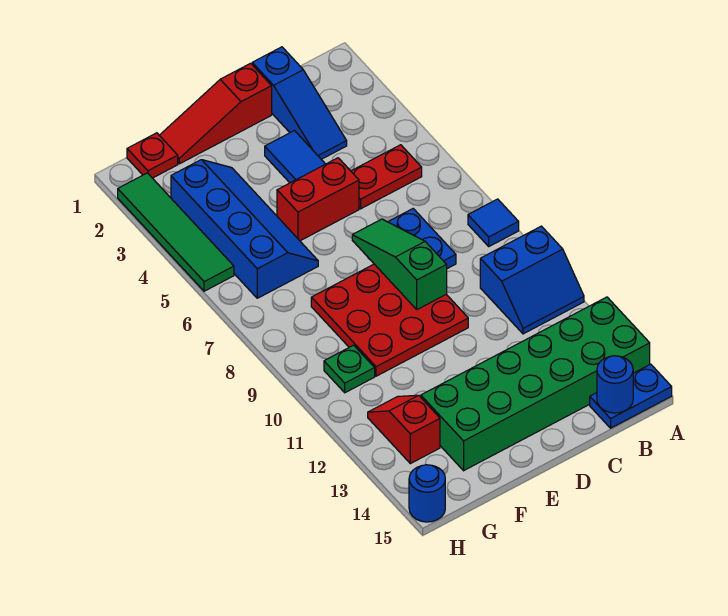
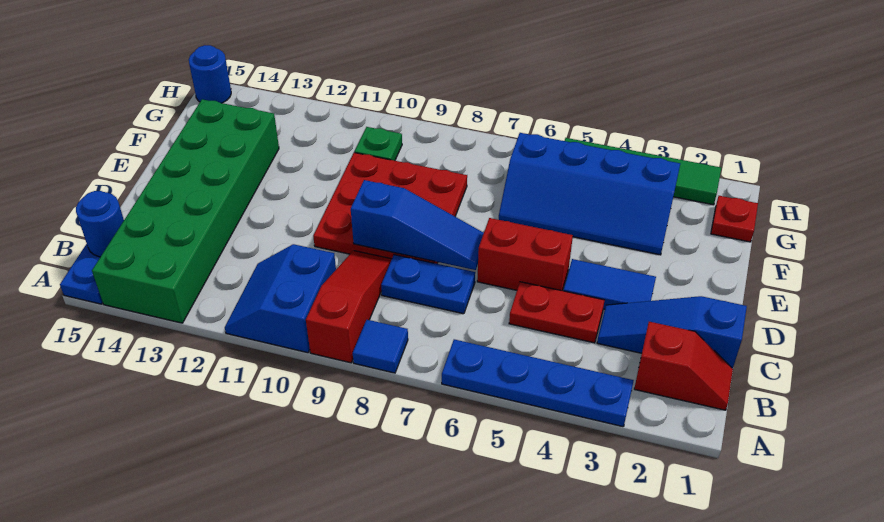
none -> blue 1x4 plate [442,339,634,427]
red 1x2 plate [351,145,422,209] -> red 1x2 plate turned to [509,282,605,343]
red 1x3 slope [159,63,272,164] -> red 1x3 slope moved to [306,251,392,363]
red 1x2 brick [277,158,359,241] -> red 1x2 brick turned to [477,218,573,291]
green 1x3 slope [352,219,447,309] -> blue 1x3 slope [351,180,484,270]
red 1x2 slope [368,395,440,464] -> red 1x2 slope moved to [634,322,733,410]

